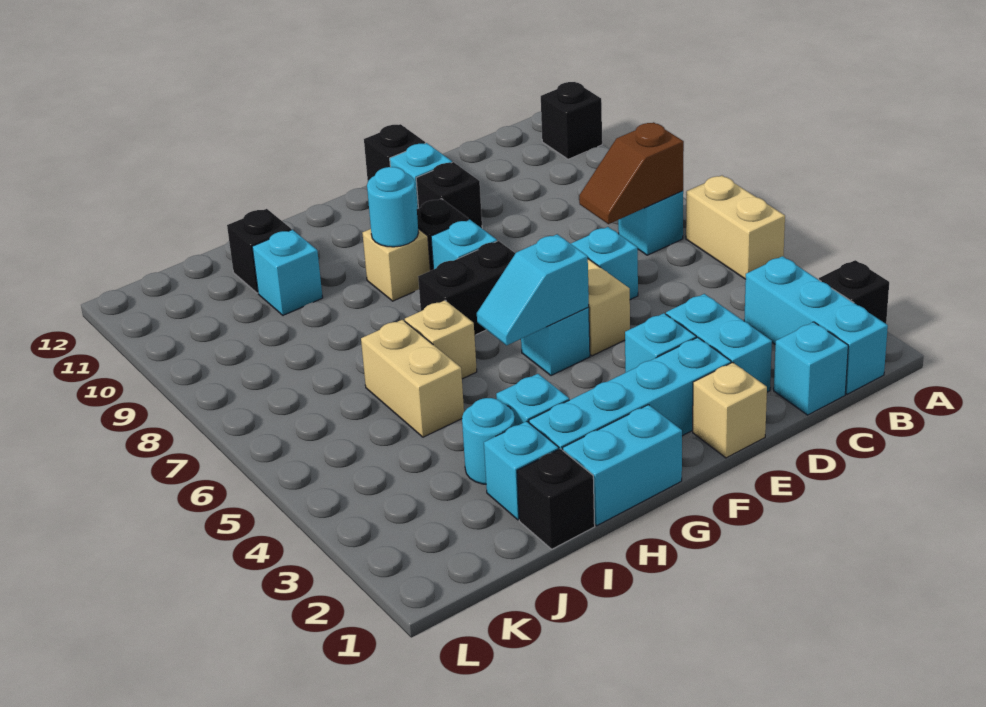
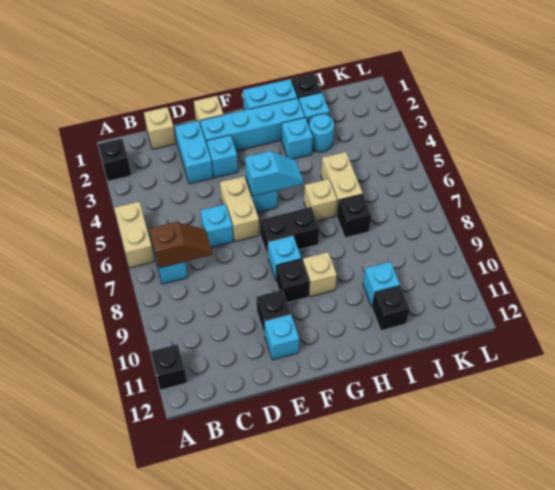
cyan 1x3 brick [744,256,888,394] -> none
cyan 1x1 brick [774,322,848,415] -> tan 1x1 brick [144,107,176,149]
black 1x1 brick [364,124,425,181] -> black 1x1 brick moved to [337,194,372,238]
cyan 1x1 round brick [367,167,418,247] -> none

